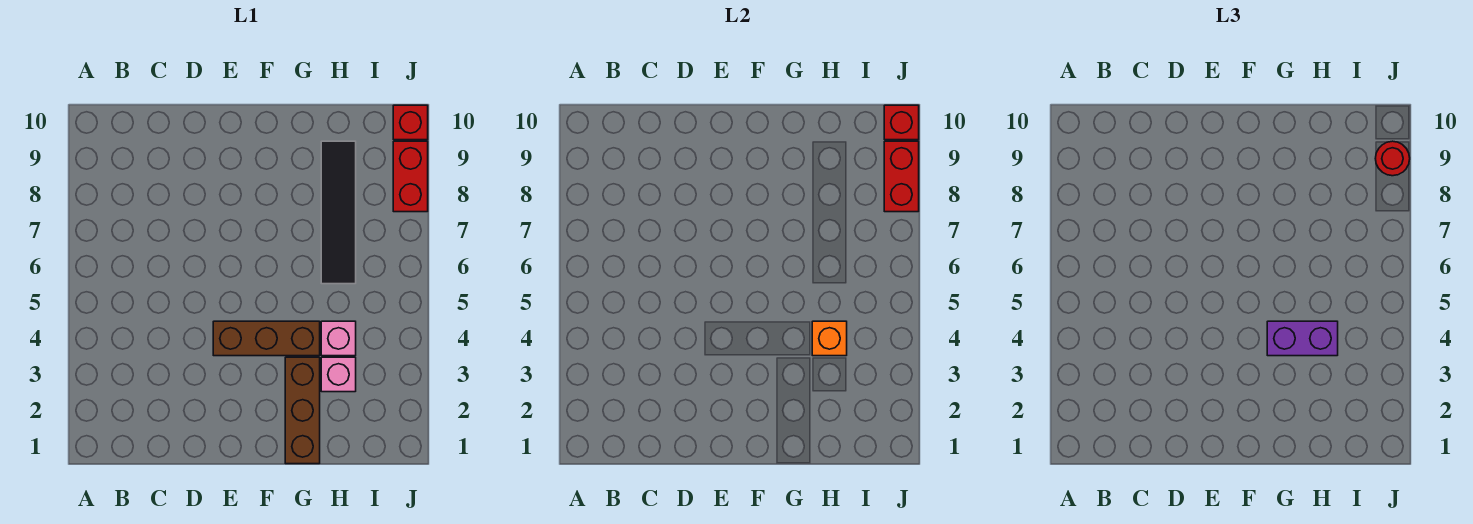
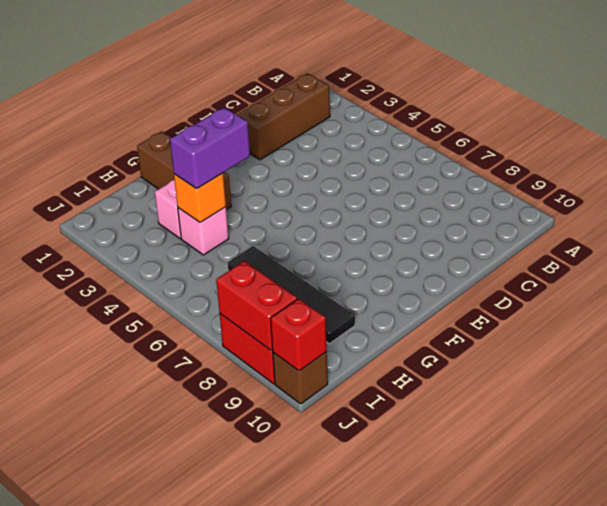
brown 1x3 brick [213,321,320,356] -> brown 1x3 brick moved to [237,73,330,160]
red 1x1 round brick [1375,141,1410,176] -> none
red 1x1 brick [393,105,428,140] -> brown 1x1 brick [273,352,328,404]

